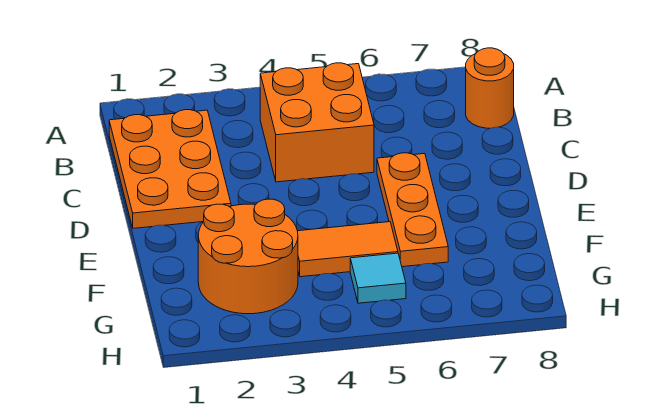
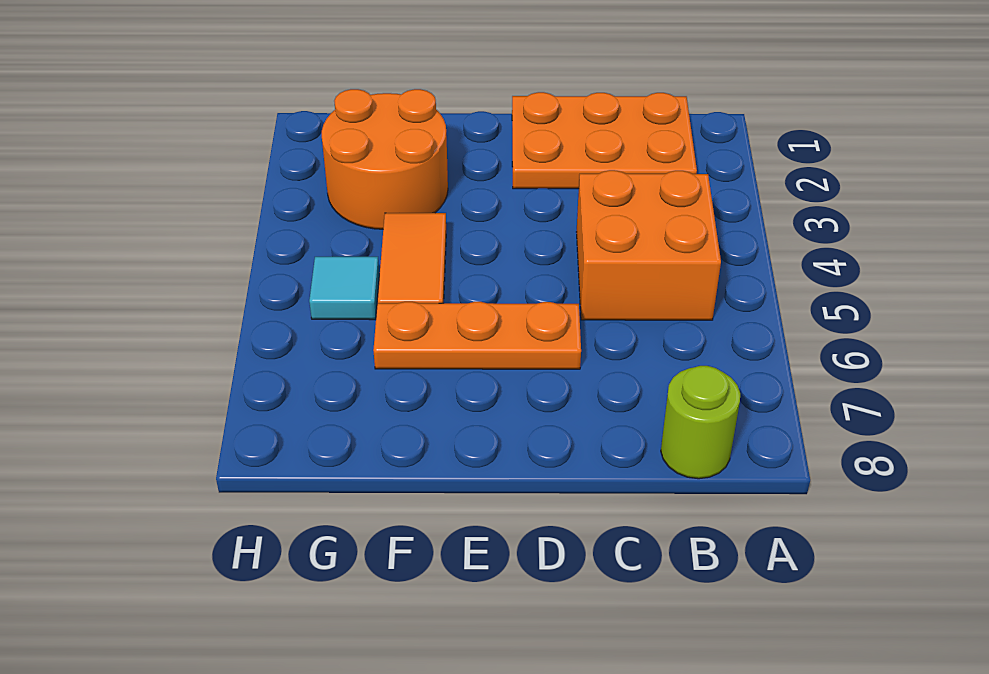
orange 1x1 round brick [466,48,514,128] -> lime 1x1 round brick [661,366,740,479]

